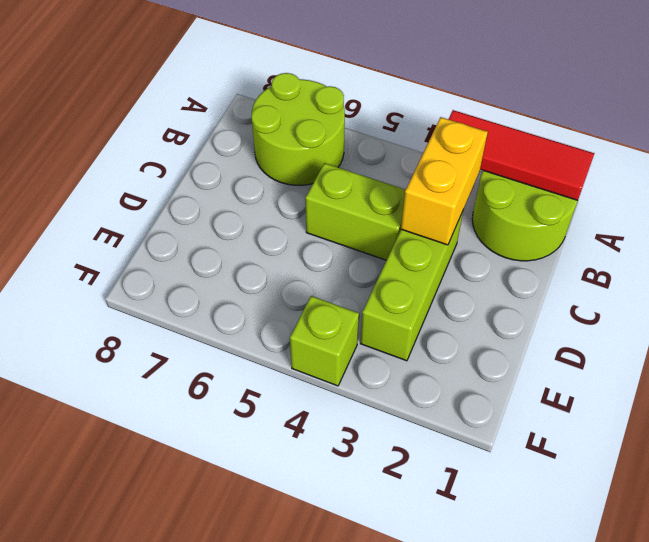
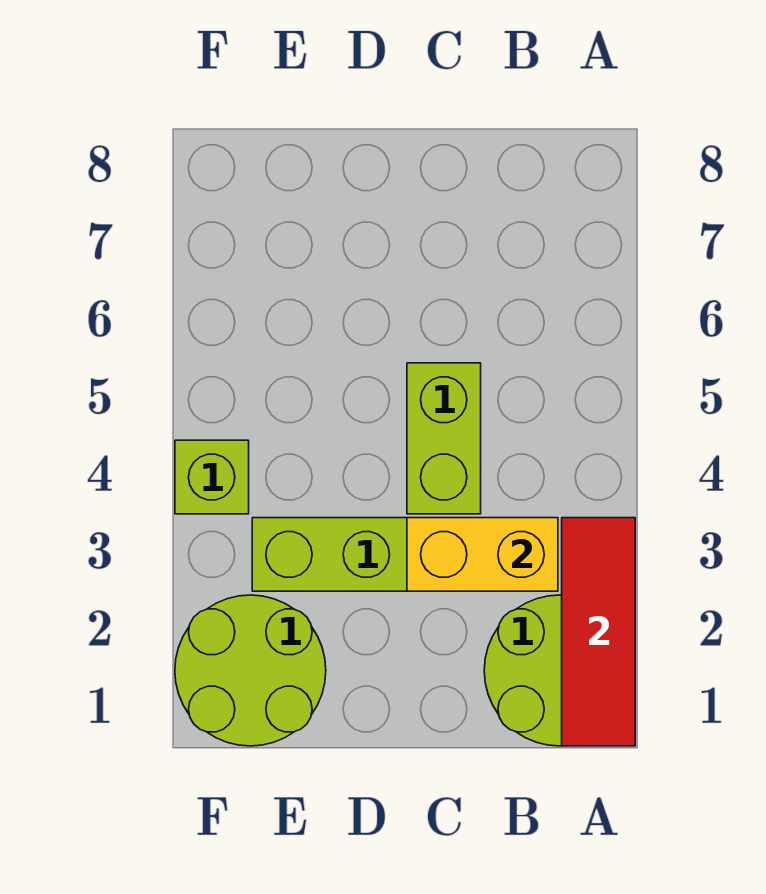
lime 2x2 round brick [251,73,345,185] -> lime 2x2 round brick moved to [175,595,326,746]

